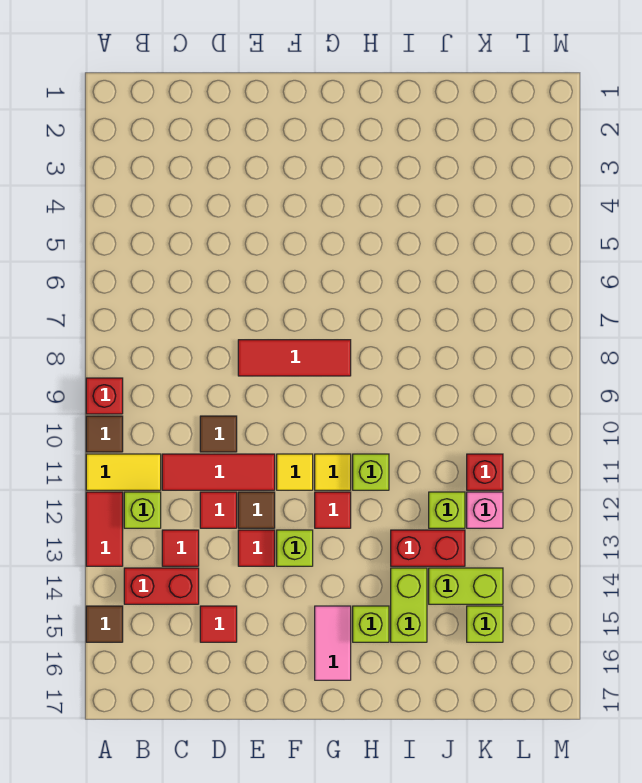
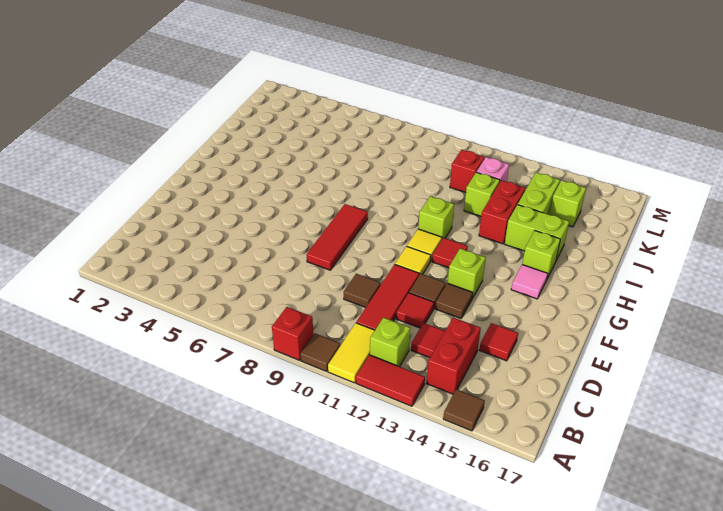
red 1x1 tile [238,530,275,566] -> brown 1x1 tile [435,283,473,318]
pink 1x2 tile [315,606,351,680] -> pink 1x1 tile [511,265,548,299]

